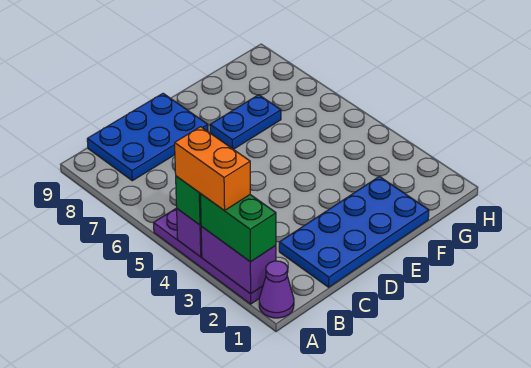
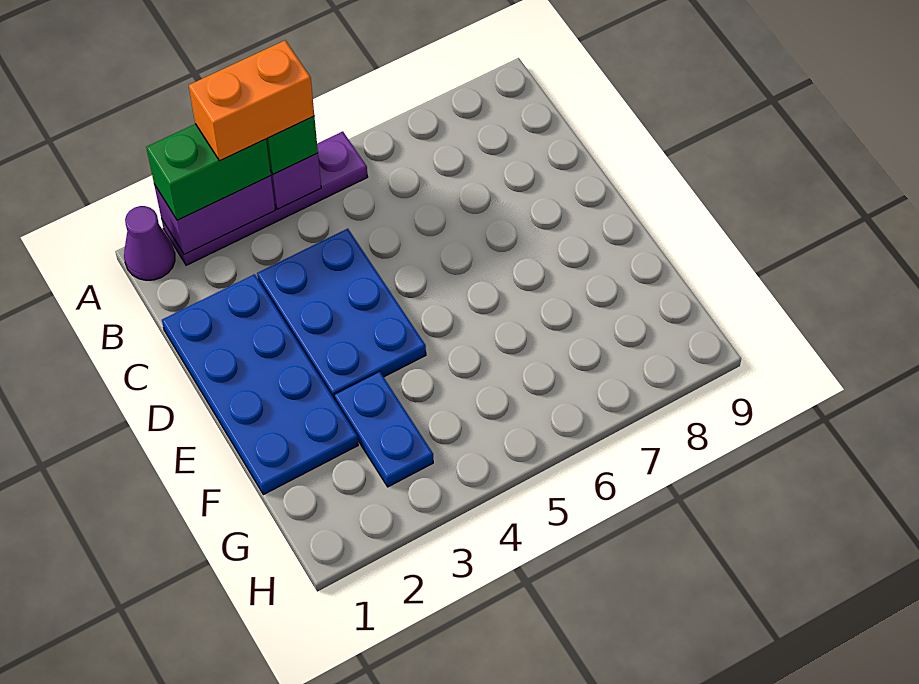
blue 2x3 plate [87,93,208,181] -> blue 2x3 plate moved to [257,229,426,400]
blue 1x2 plate [210,95,281,149] -> blue 1x2 plate moved to [334,371,433,487]

